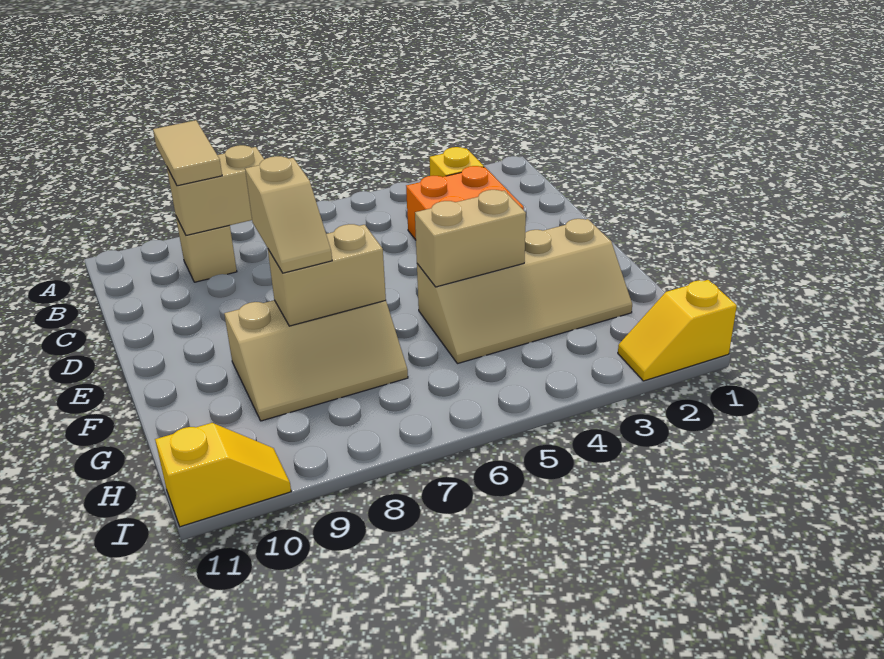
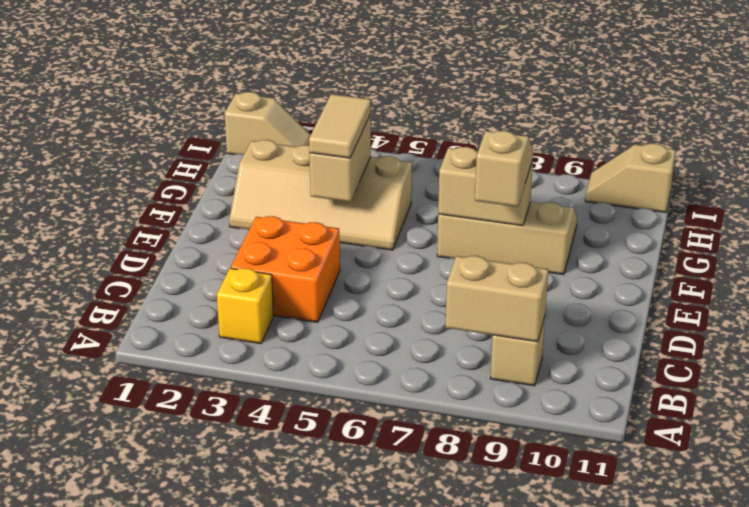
tan 1x2 tile [153,120,222,186] -> tan 1x2 tile moved to [309,94,371,158]
tan 2x4 slope [417,219,632,364] -> tan 2x4 slope turned to [229,140,412,250]
tan 1x2 brick [415,190,526,287] -> tan 1x2 brick turned to [309,115,371,202]
yellow 1x2 slope [618,280,737,381] -> tan 1x2 slope [225,92,311,155]
yellow 1x2 slope [155,423,291,527] -> tan 1x2 slope [585,143,675,212]

